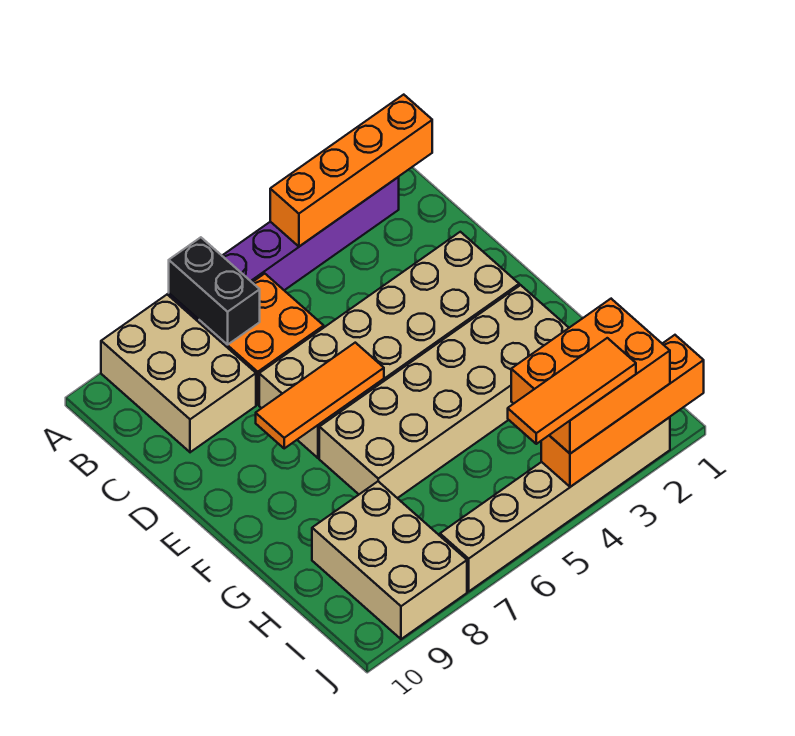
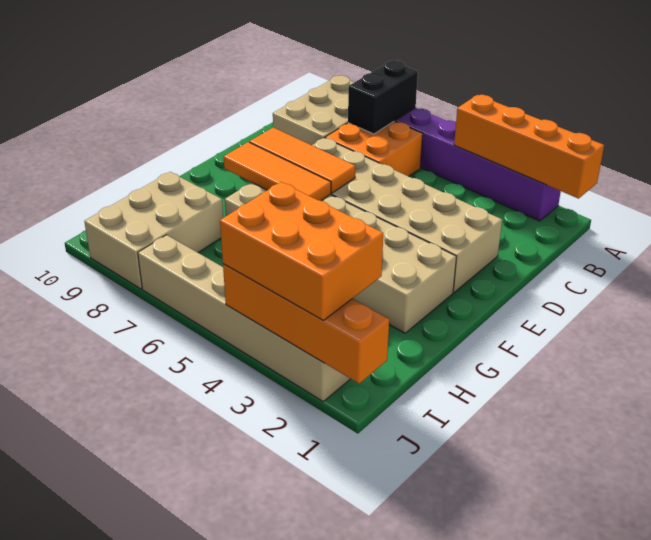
orange 1x3 tile [508,338,636,444] -> orange 1x3 tile moved to [224,142,331,201]

